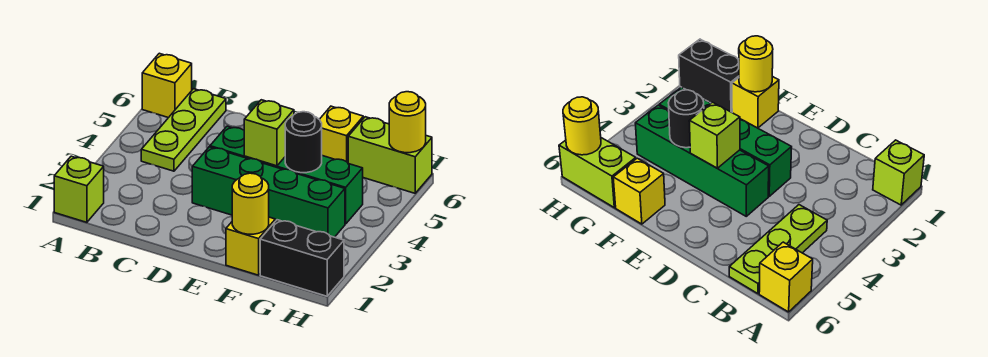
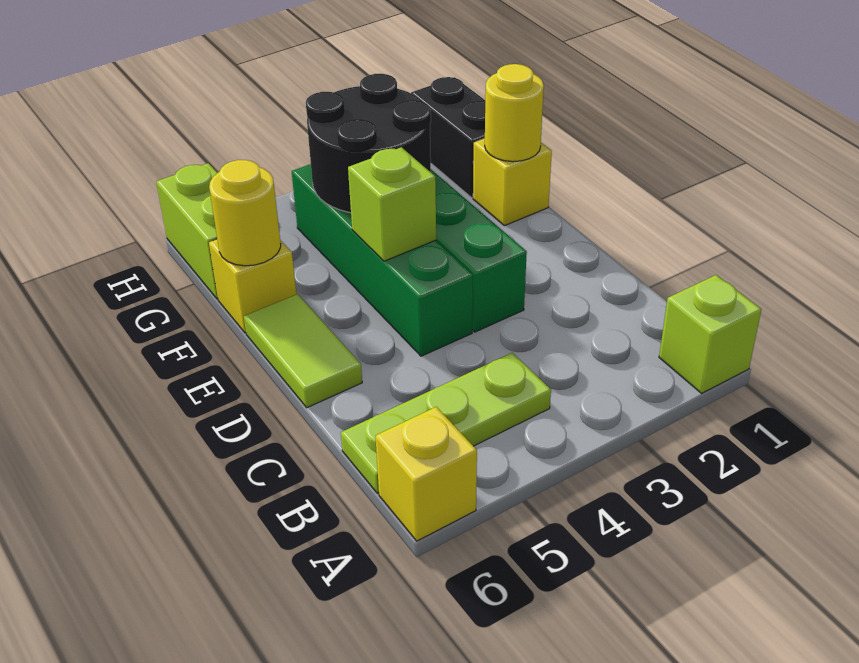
none -> lime 1x2 tile [244,294,362,408]
black 1x1 round brick [285,112,322,173] -> black 2x2 round brick [306,74,431,213]
yellow 1x1 round brick [389,92,426,153] -> yellow 1x1 round brick moved to [209,160,281,266]

